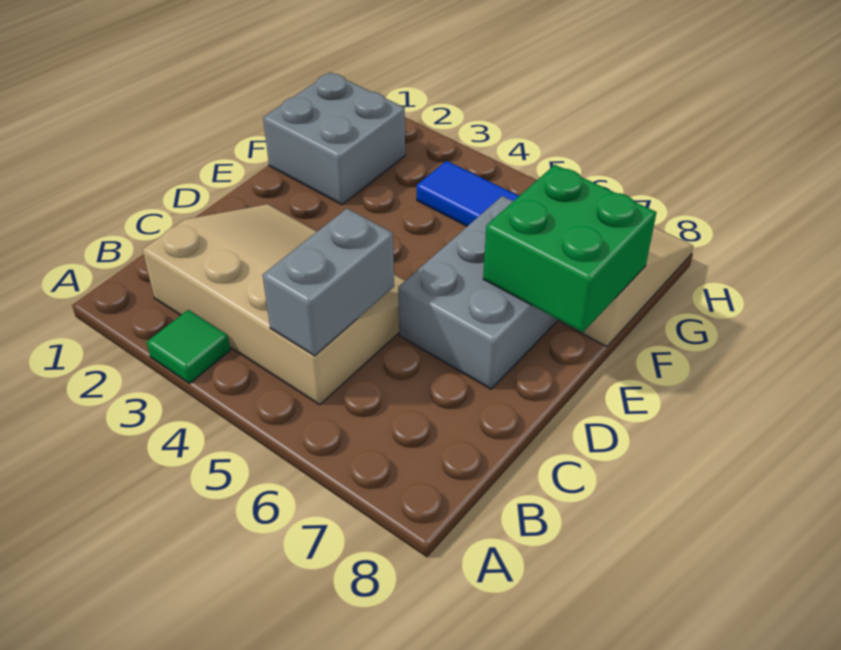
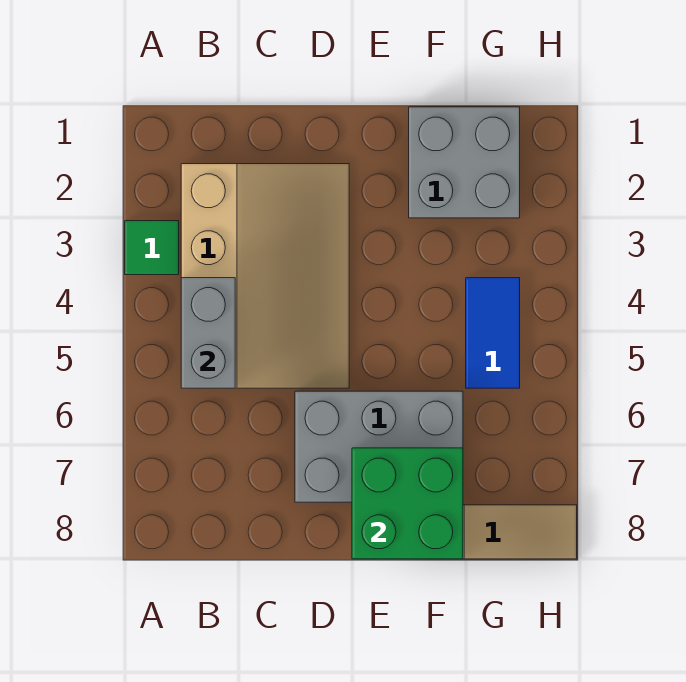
grey 1x2 brick [263,208,394,356] -> grey 1x2 brick turned to [181,278,235,388]

